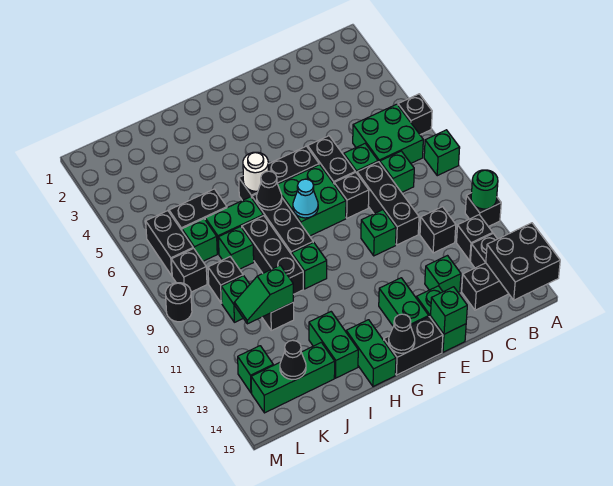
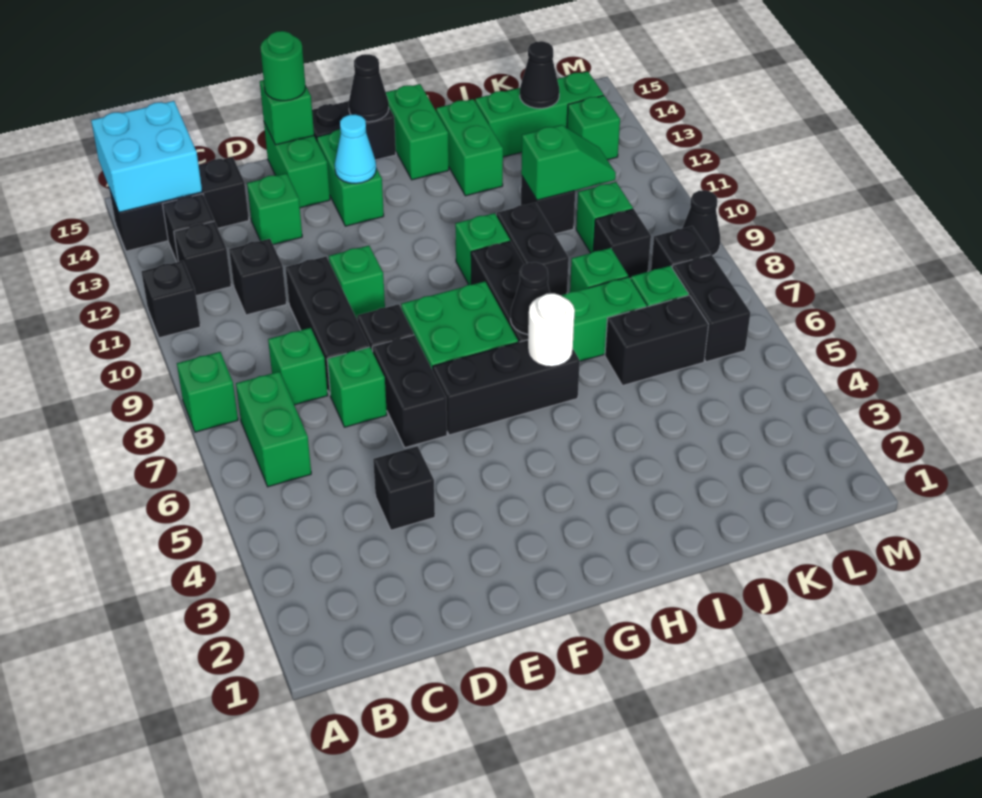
black 1x1 brick [398,94,432,135] -> black 1x1 brick moved to [373,446,435,530]
green 1x1 round brick [471,170,498,209] -> green 1x1 round brick moved to [260,31,306,101]
black 2x2 brick [486,223,560,300] -> cyan 2x2 brick [91,101,202,212]
green 2x2 brick [353,104,423,163] -> green 1x2 brick [236,372,311,487]
cyan 1x1 cone [293,179,318,218] -> cyan 1x1 cone moved to [335,114,376,184]
black 1x3 brick [242,215,303,294] -> black 1x2 brick [497,203,569,295]
black 1x1 round brick [165,283,192,322] -> black 1x1 cone [682,190,720,256]

